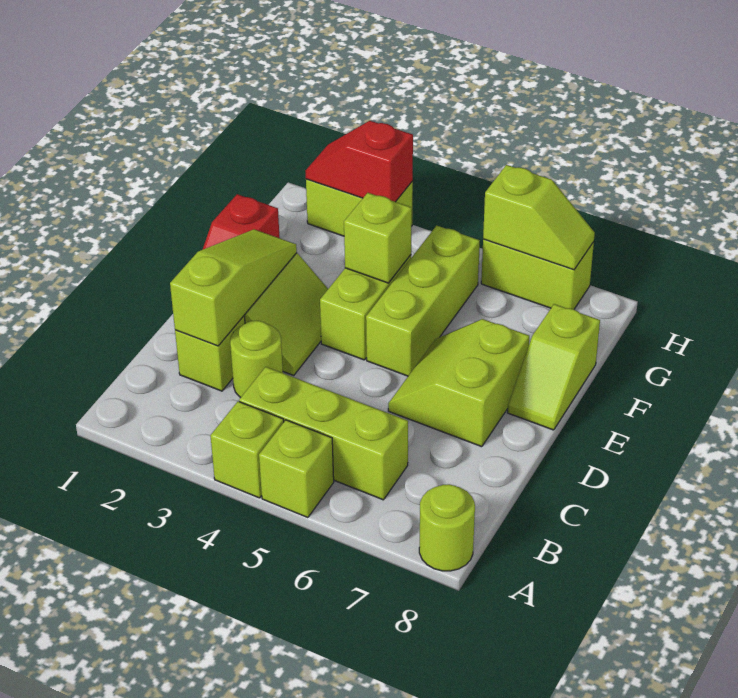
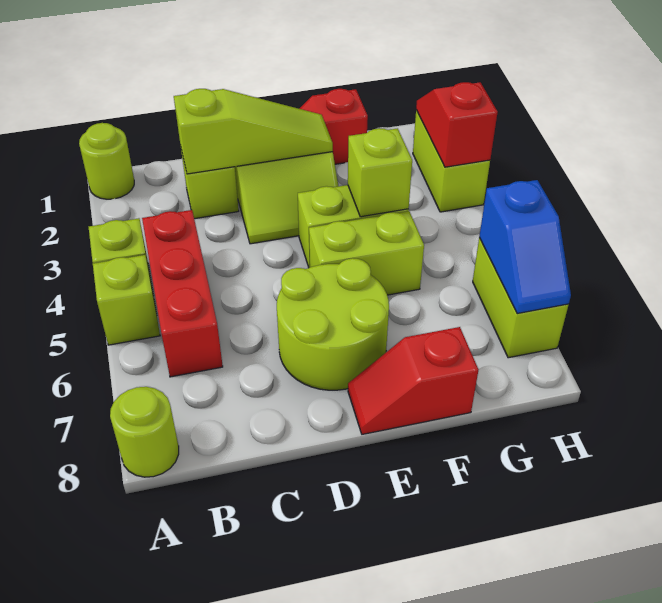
lime 1x3 brick [239,367,408,500] -> red 1x3 brick [142,210,223,377]
lime 1x1 round brick [230,321,283,398] -> lime 1x1 round brick moved to [79,123,134,199]
lime 2x2 slope [388,319,529,447] -> lime 2x2 round brick [277,258,389,390]
lime 1x3 brick [366,226,480,376] -> lime 1x2 brick [309,211,424,295]
lime 1x2 slope [507,304,600,430] -> red 1x2 slope [348,327,478,434]
lime 1x2 slope [483,165,595,270] -> blue 1x2 slope [479,180,571,314]

